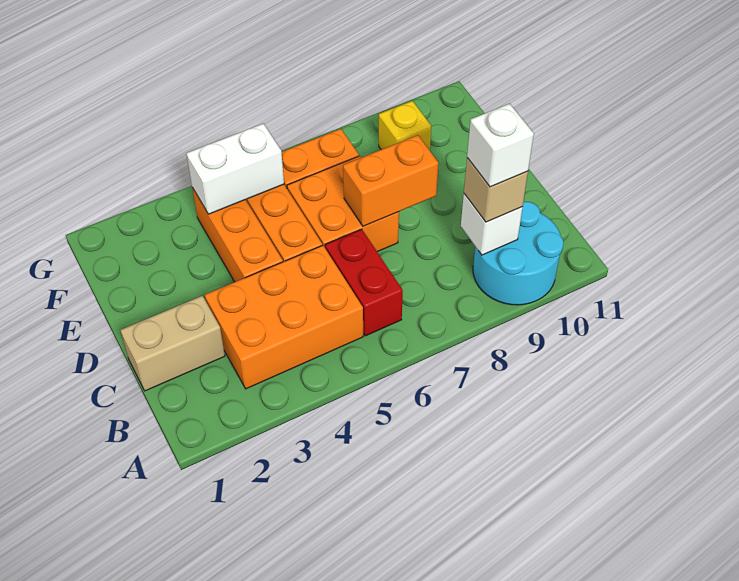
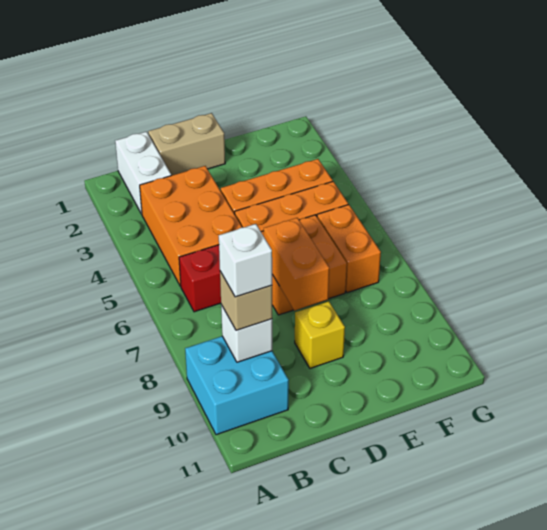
cyan 2x2 round brick [473,202,564,305] -> cyan 2x2 brick [185,336,289,435]
tan 1x2 brick [120,296,225,391] -> tan 1x2 brick turned to [148,113,225,176]
white 1x2 brick [186,124,284,214] -> white 1x2 brick moved to [115,132,171,214]
yellow 1x1 brick [379,101,431,150] -> yellow 1x1 brick moved to [295,301,345,368]

